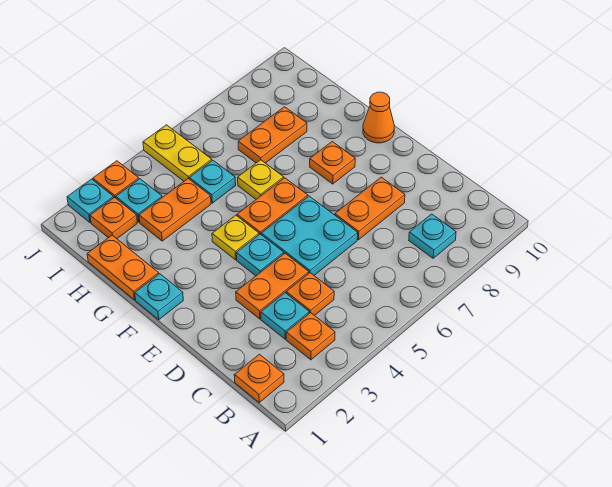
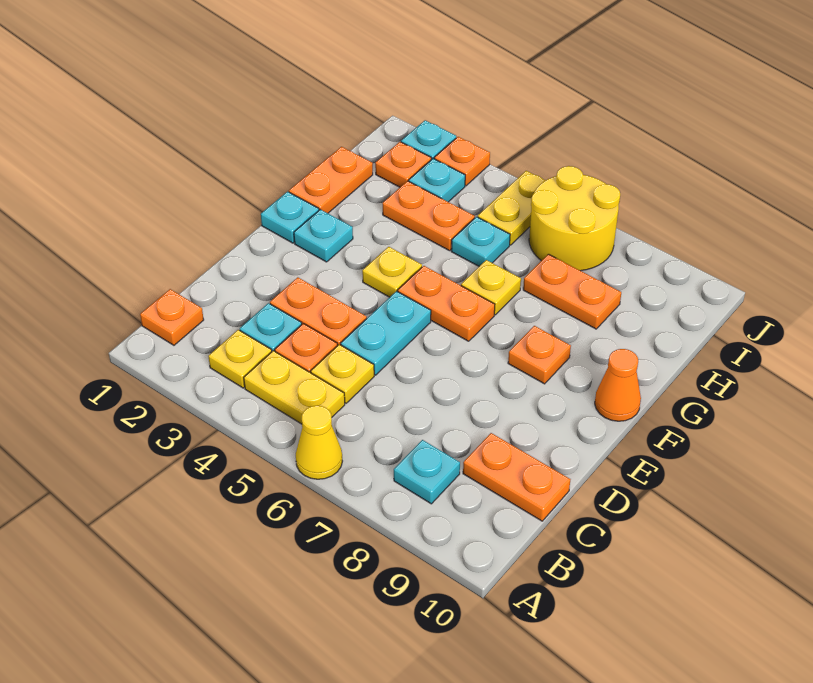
none -> yellow 1x1 cone [296,406,342,479]
orange 1x1 plate [286,313,335,360] -> yellow 1x1 plate [208,330,272,388]
none -> yellow 1x2 plate [244,351,345,424]
none -> yellow 1x1 plate [311,345,374,403]
cyan 2x2 plate [261,196,358,275] -> cyan 1x2 plate [341,291,431,375]
orange 1x2 plate [335,177,405,240] -> orange 1x2 plate moved to [463,433,570,521]
cyan 1x1 plate [236,234,284,276] -> cyan 1x1 plate moved to [294,209,353,262]
none -> yellow 2x2 round brick [529,166,620,271]

